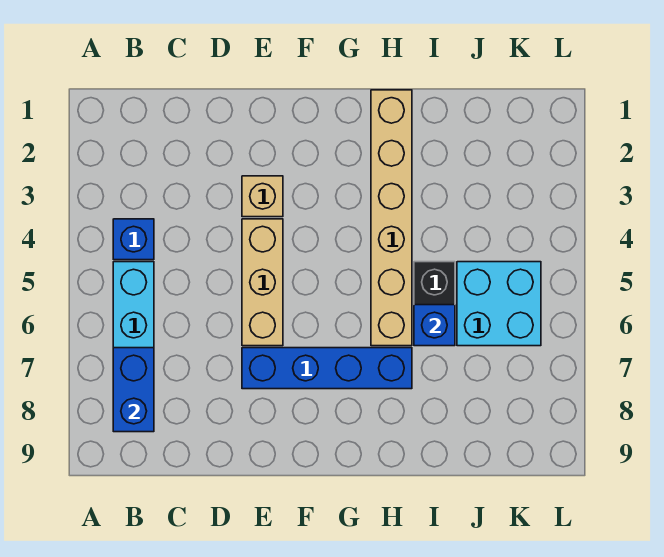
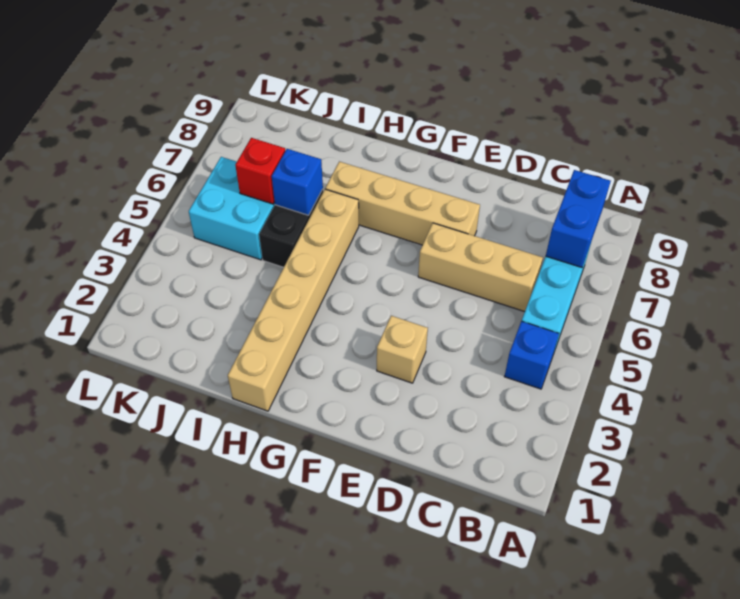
tan 1x3 brick [242,219,283,346] -> tan 1x3 brick turned to [418,223,543,312]
blue 1x4 brick [242,348,412,389] -> tan 1x4 brick [325,162,480,245]
none -> red 1x1 brick [235,138,285,204]

